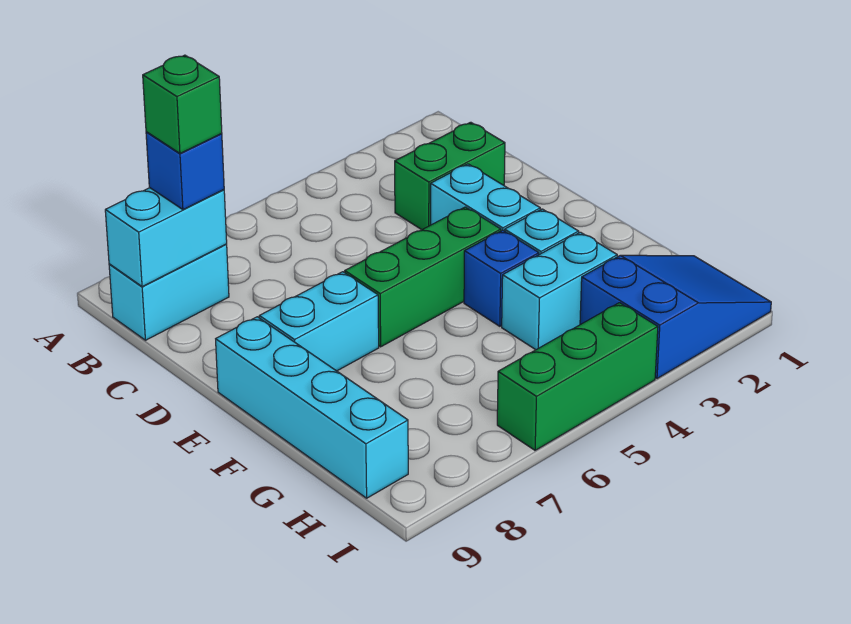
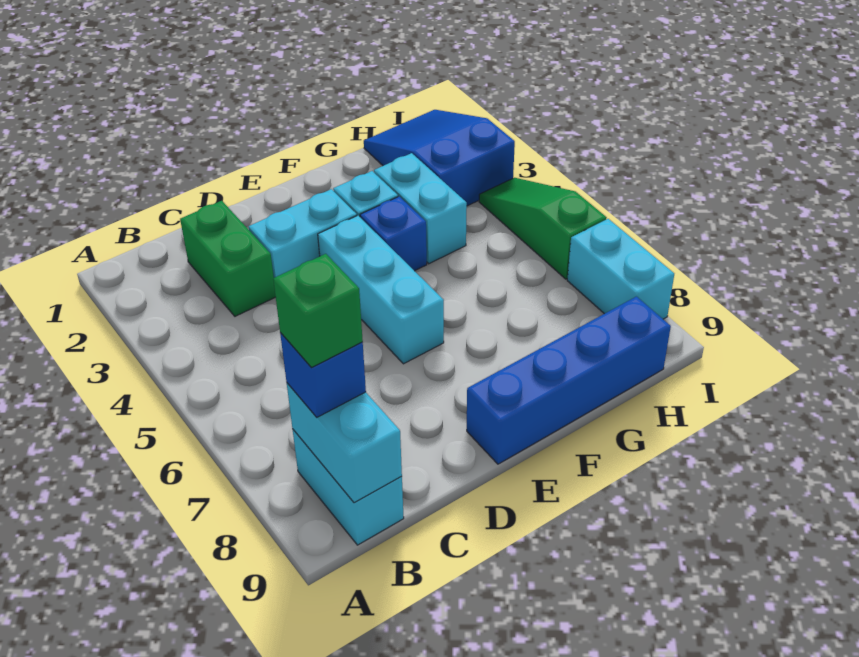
green 1x3 brick [345,207,501,347] -> cyan 1x3 brick [318,216,444,364]
cyan 1x2 brick [259,272,379,371] -> cyan 1x2 brick moved to [567,219,674,319]
cyan 1x4 brick [216,317,408,498] -> blue 1x4 brick [467,296,671,464]
green 1x3 brick [497,303,658,450] -> green 1x3 slope [479,178,607,279]

